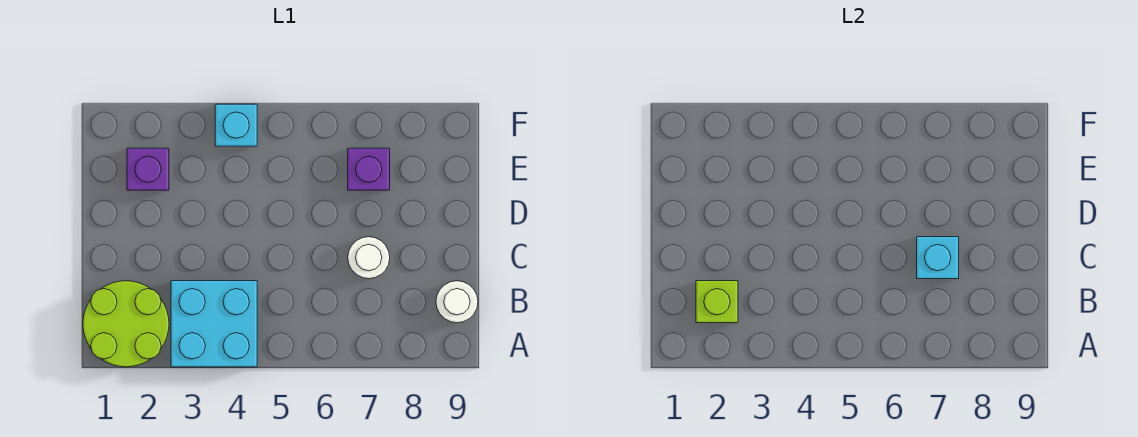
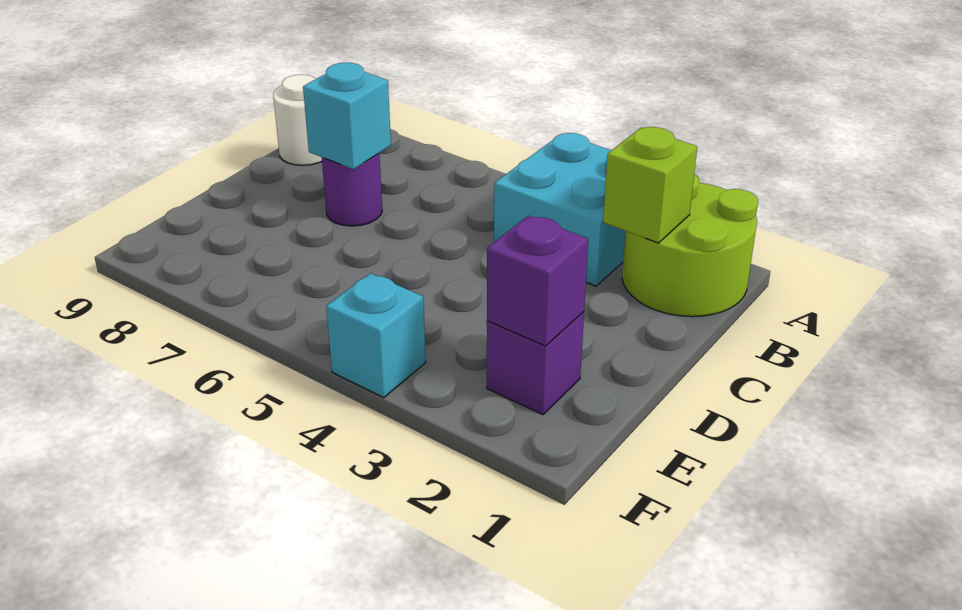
white 1x1 round brick [348,237,390,279] -> purple 1x1 round brick [322,154,382,226]
purple 1x1 brick [348,148,390,190] -> purple 1x1 brick moved to [487,216,588,346]

